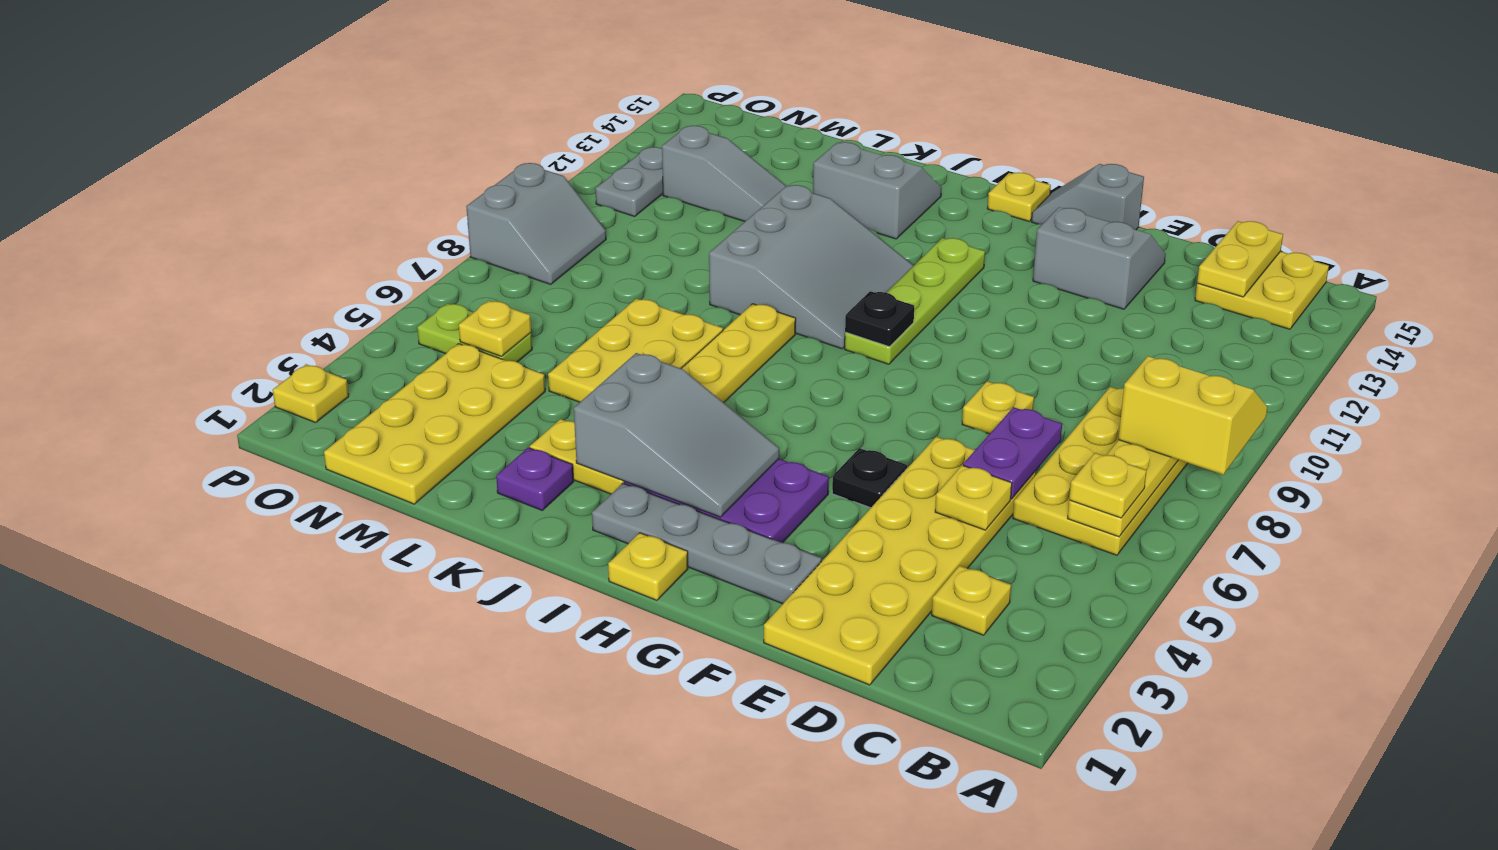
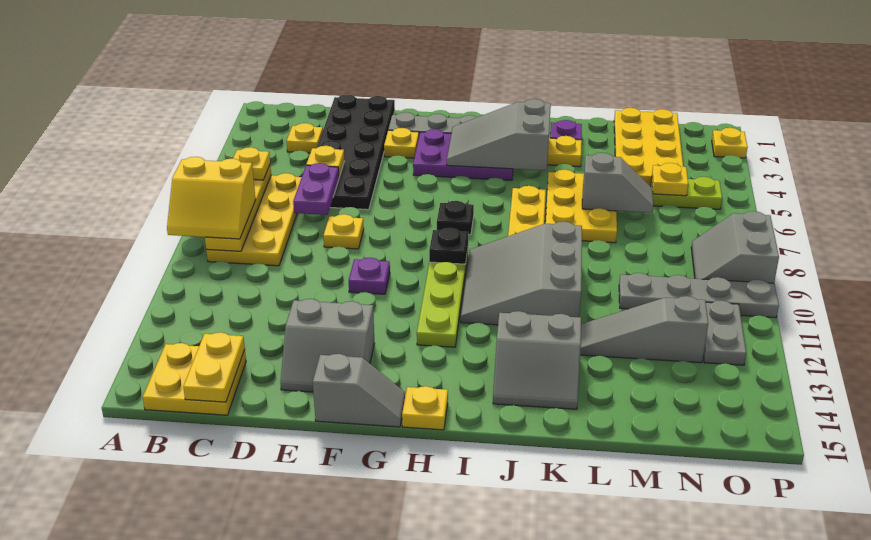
yellow 2x6 plate [764,437,1036,685] -> black 2x6 plate [317,95,395,210]
black 1x1 plate [832,448,907,508] -> black 1x1 plate moved to [437,201,474,235]
none -> purple 1x1 plate [349,258,390,294]
yellow 1x1 plate [608,533,688,600] -> yellow 1x1 plate moved to [384,128,419,158]
none -> grey 1x2 slope [582,153,653,213]
none -> grey 1x4 plate [619,273,779,318]

